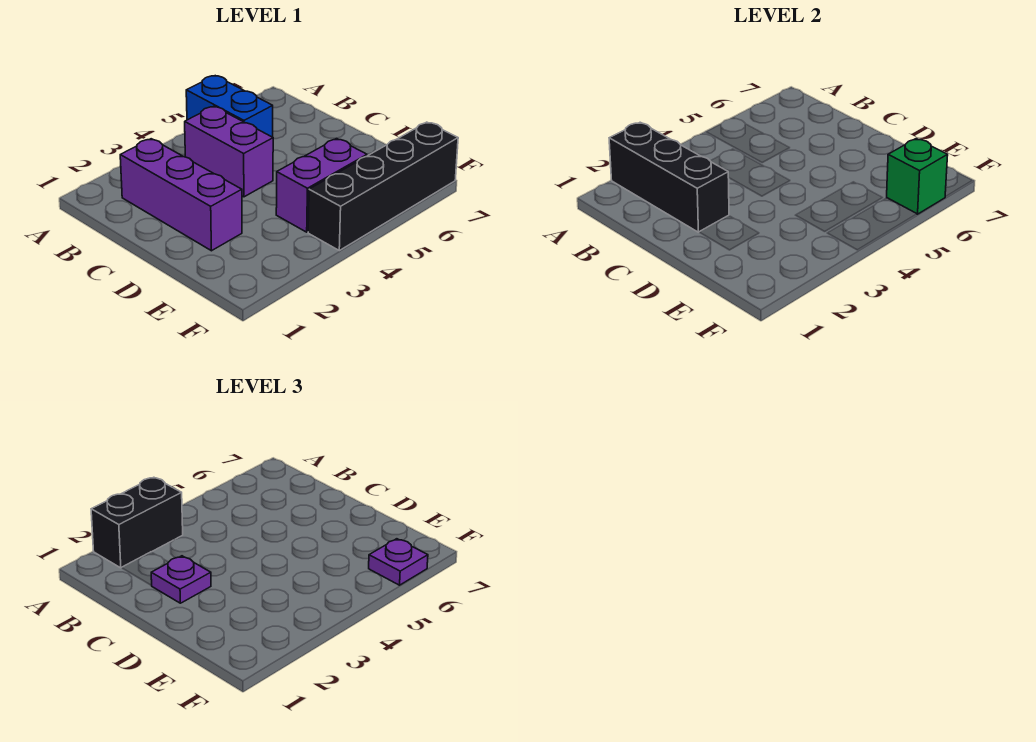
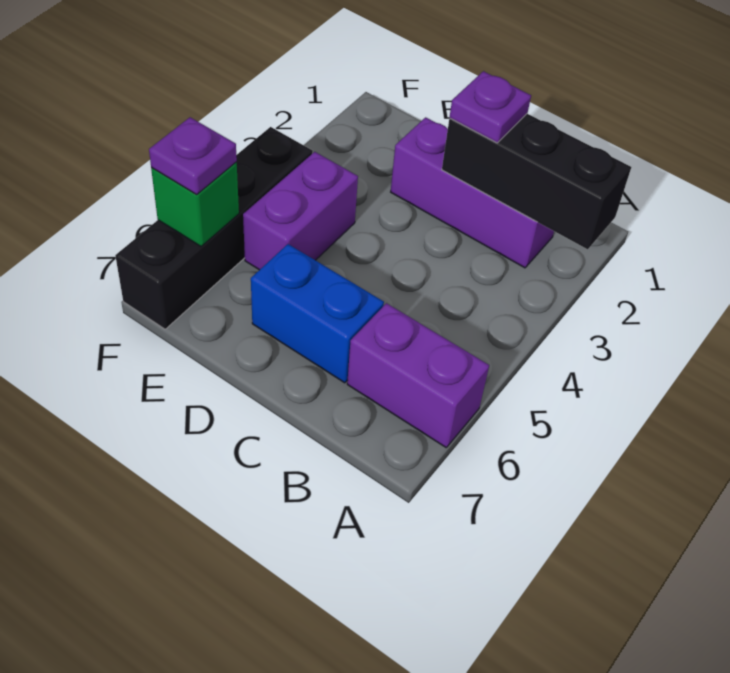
black 1x2 brick [91,477,183,568] -> none
blue 1x2 brick [186,76,273,137] -> blue 1x2 brick moved to [251,244,384,383]
purple 1x2 brick [185,106,273,197] -> purple 1x2 brick moved to [347,303,489,447]

